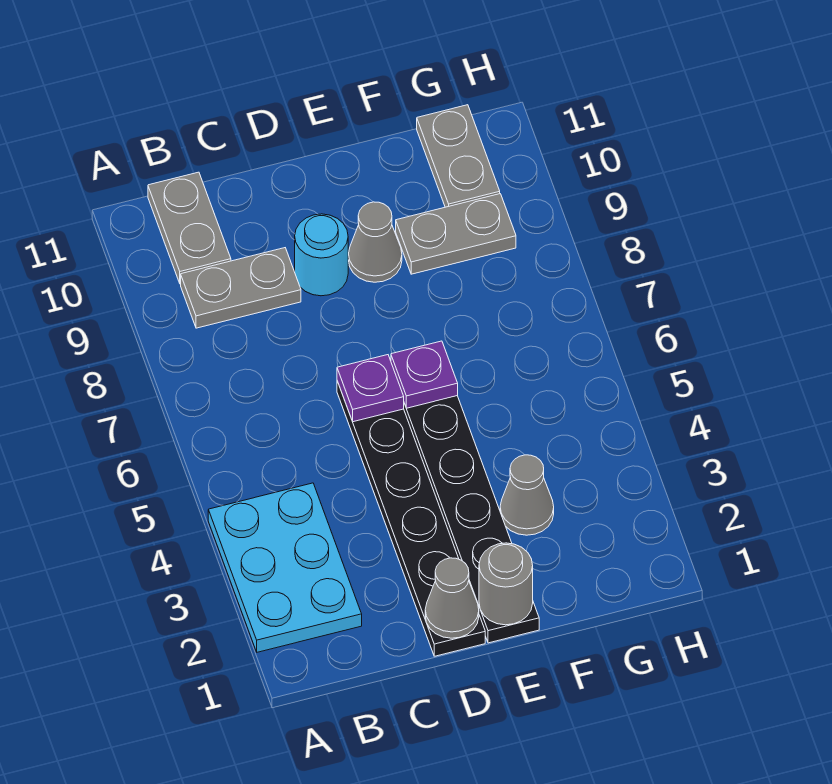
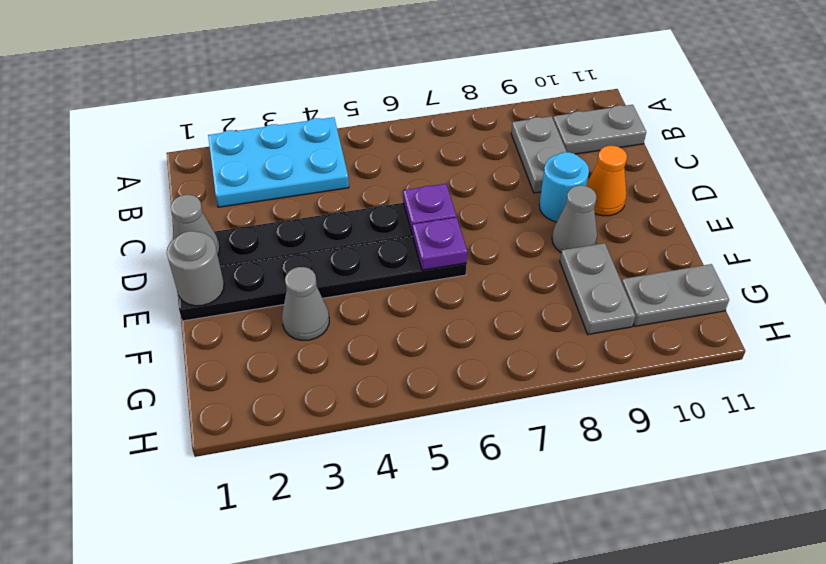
none -> orange 1x1 cone [586,146,627,216]

